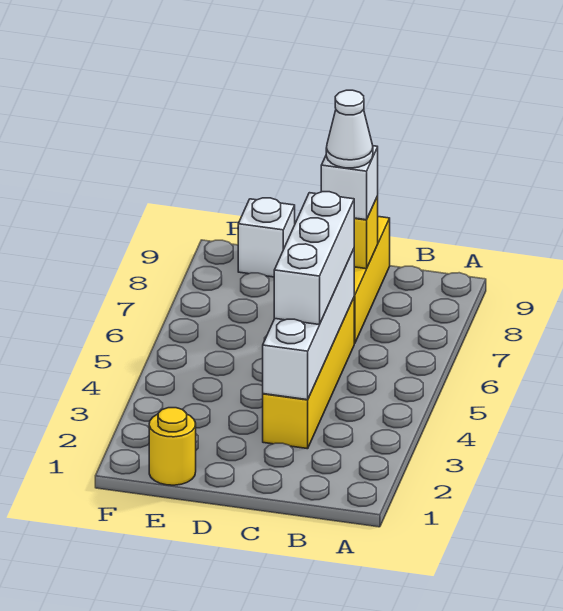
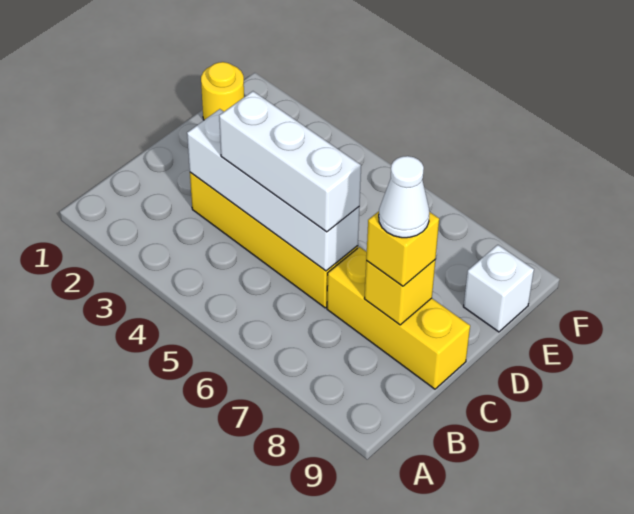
white 1x1 brick [321,146,378,220] -> yellow 1x1 brick [366,211,439,286]

